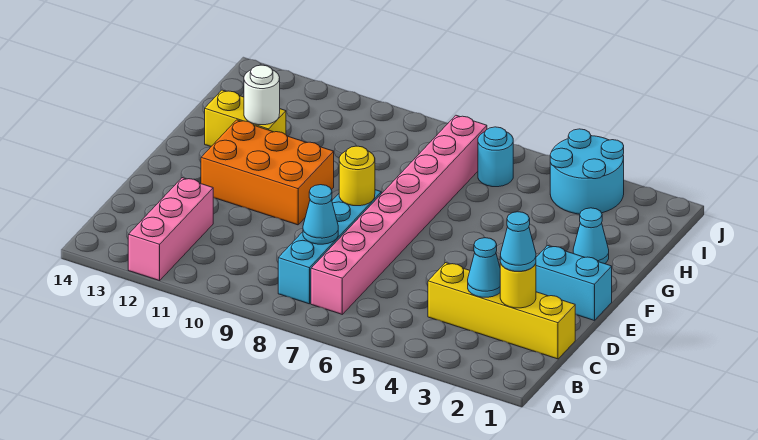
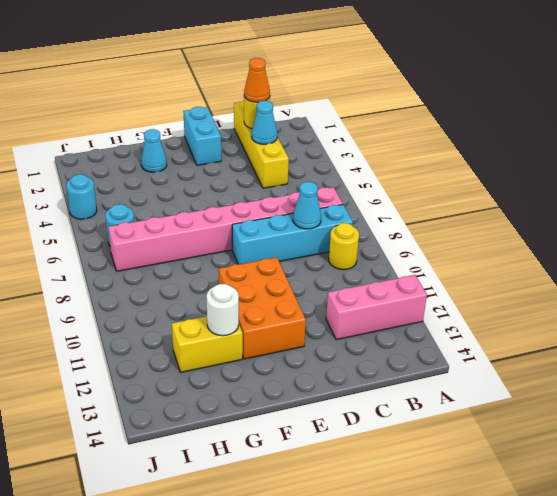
cyan 1x1 cone [500,212,536,271] -> orange 1x1 cone [244,58,270,102]
yellow 1x1 round brick [339,146,375,206] -> yellow 1x1 round brick moved to [329,223,359,270]
yellow 1x2 brick [205,90,286,146] -> yellow 1x2 brick turned to [172,316,243,372]
cyan 2x2 round brick [550,129,624,214] -> cyan 1x1 round brick [66,174,97,219]

